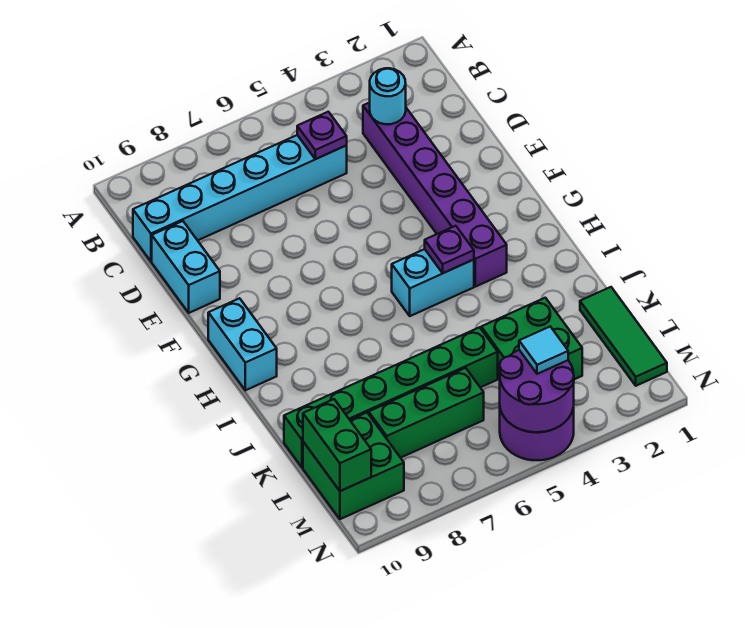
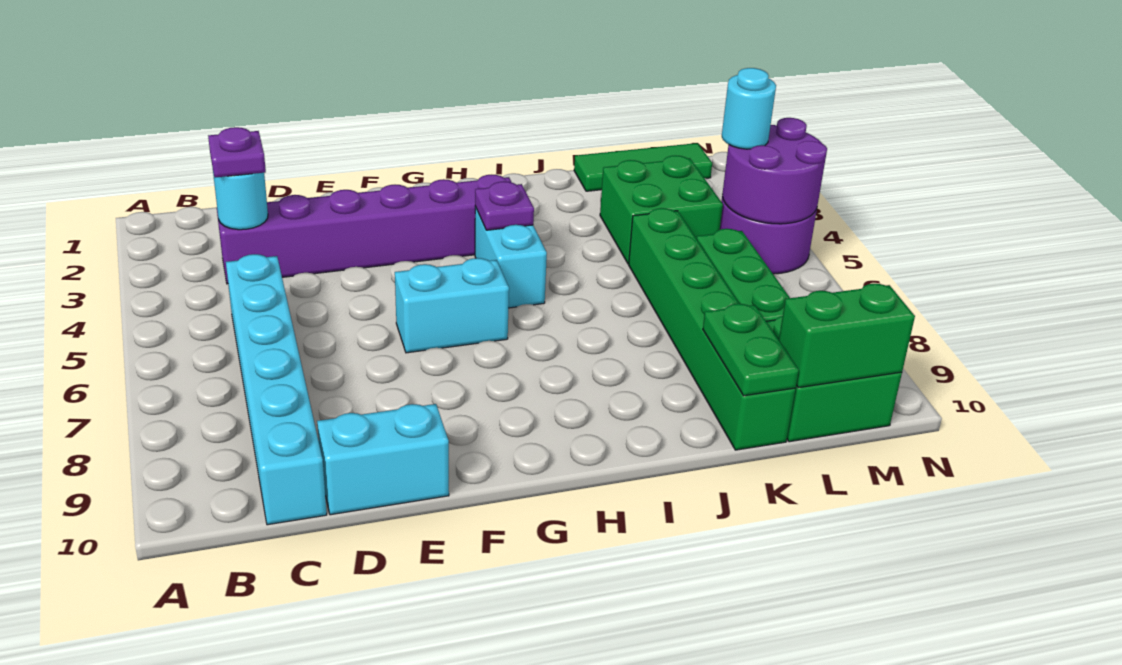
purple 1x1 plate [297,112,347,159] -> purple 1x1 plate moved to [208,127,266,177]
cyan 1x2 brick [208,298,277,390] -> cyan 1x2 brick moved to [395,258,509,353]
none -> green 1x2 plate [703,304,799,396]
cyan 1x1 tile [519,327,568,374] -> cyan 1x1 round brick [722,68,776,149]

